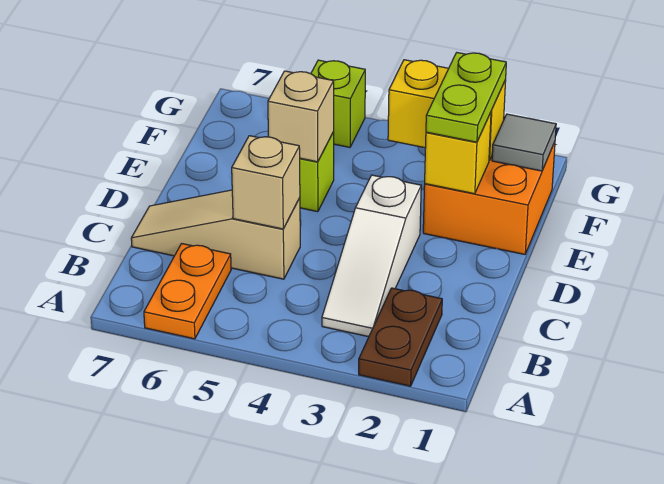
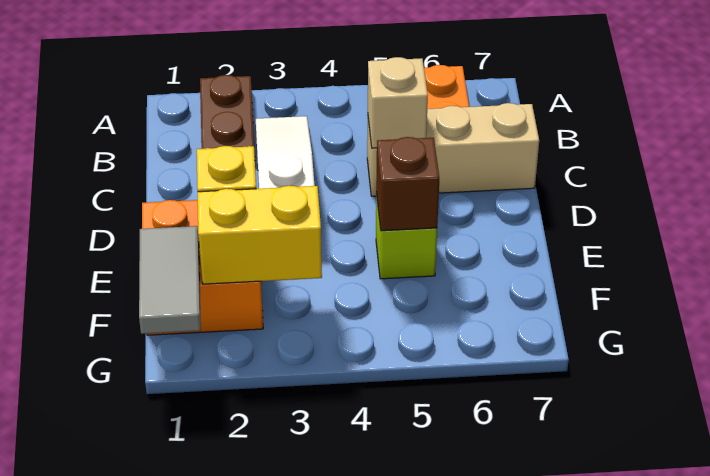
tan 1x3 slope [131,190,300,279] -> tan 1x3 brick [367,103,539,196]
lime 1x2 plate [426,53,506,142] -> none
tan 1x1 brick [268,71,334,162] -> brown 1x1 brick [376,137,439,231]
grey 1x1 tile [492,114,556,171] -> grey 1x2 tile [139,226,201,334]
lime 1x1 brick [311,60,365,147] -> none

